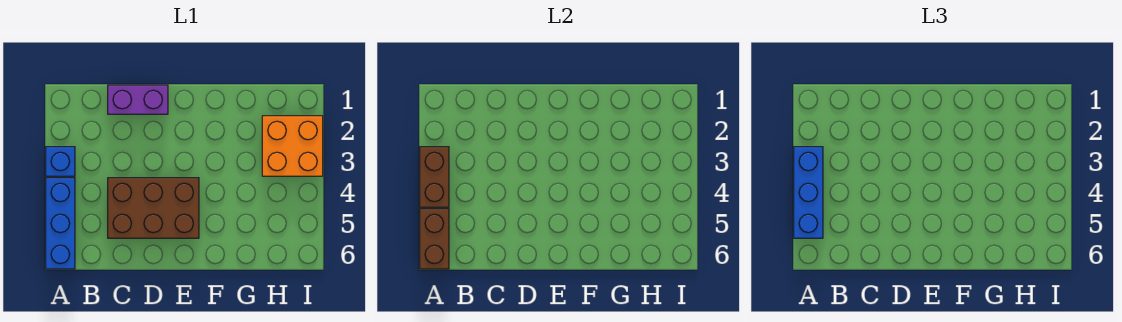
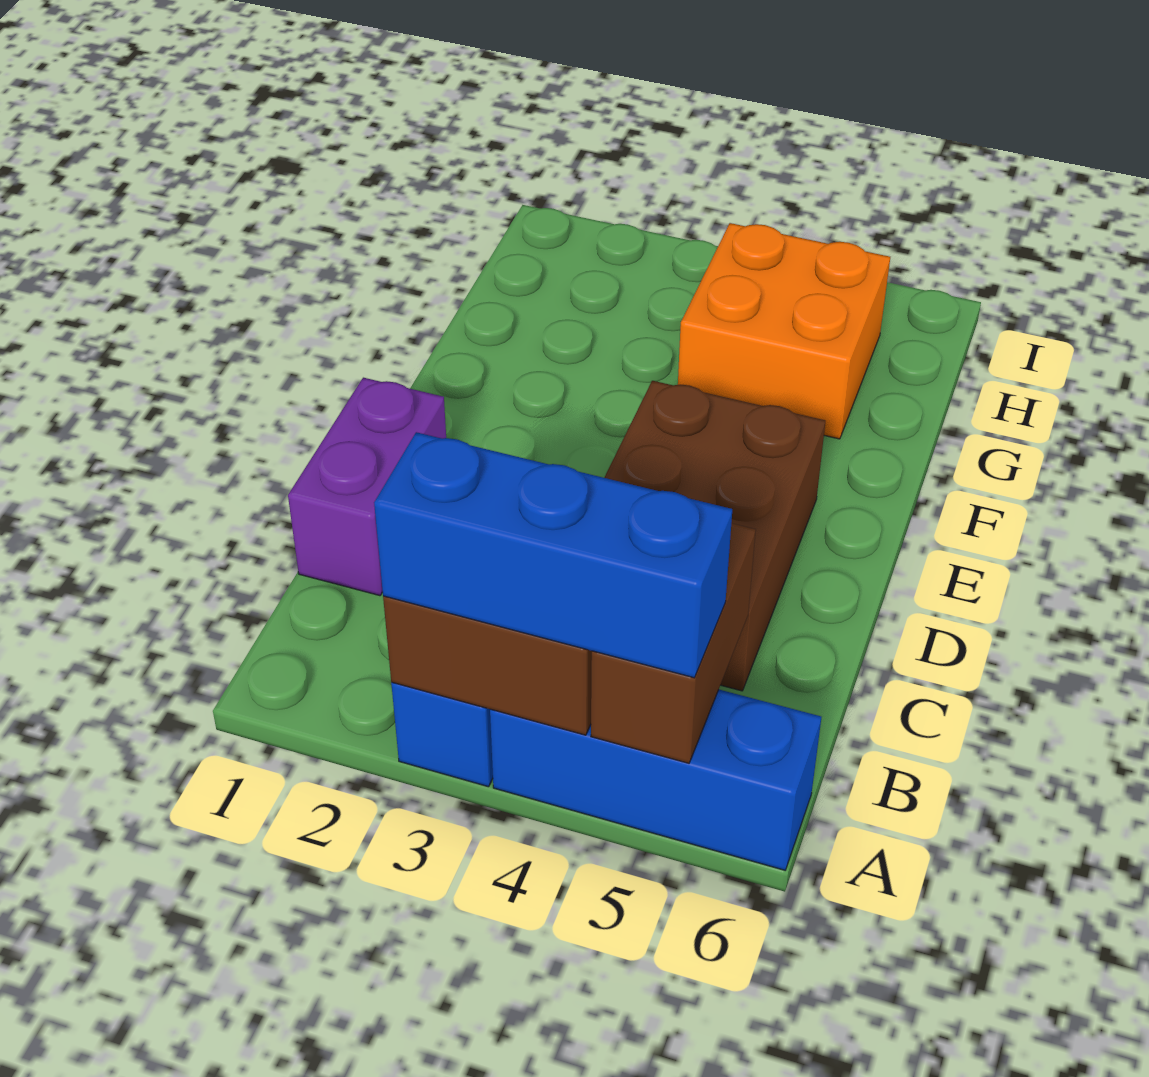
brown 1x2 brick [420,209,449,269] -> brown 1x2 brick turned to [591,523,756,763]
orange 2x2 brick [262,116,323,176] -> orange 2x2 brick moved to [678,223,890,439]

